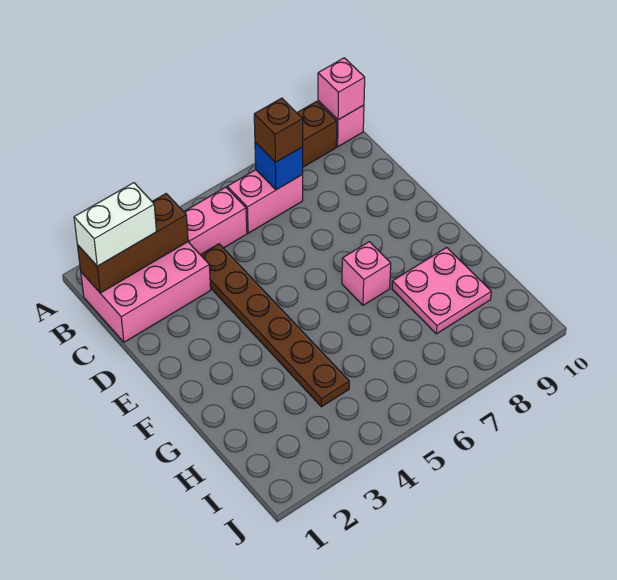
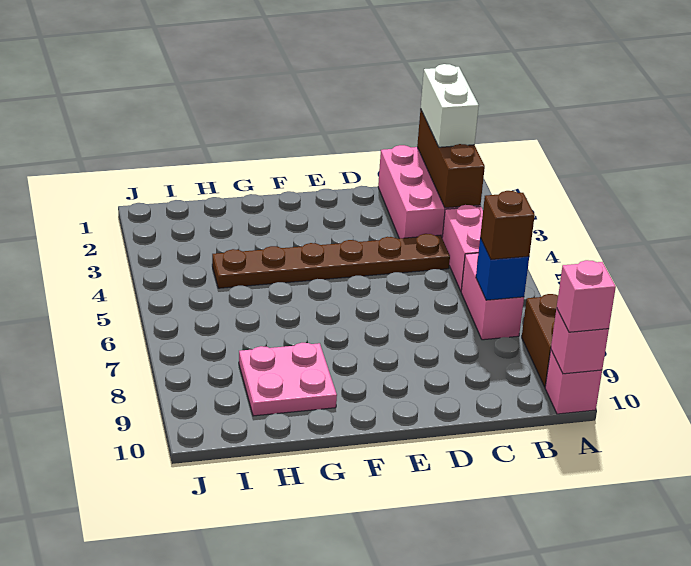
pink 1x1 brick [342,242,391,305] -> pink 1x1 brick moved to [557,260,616,332]

